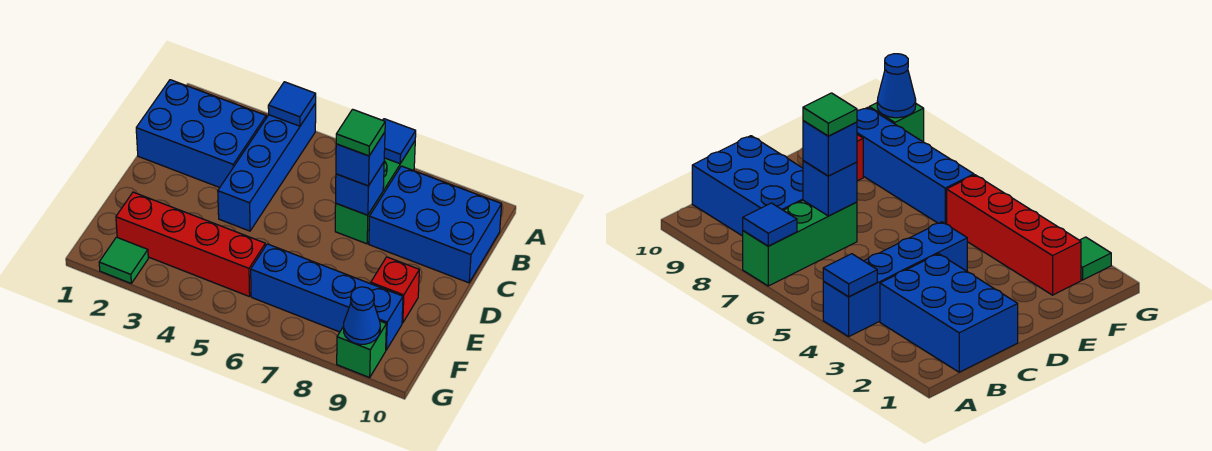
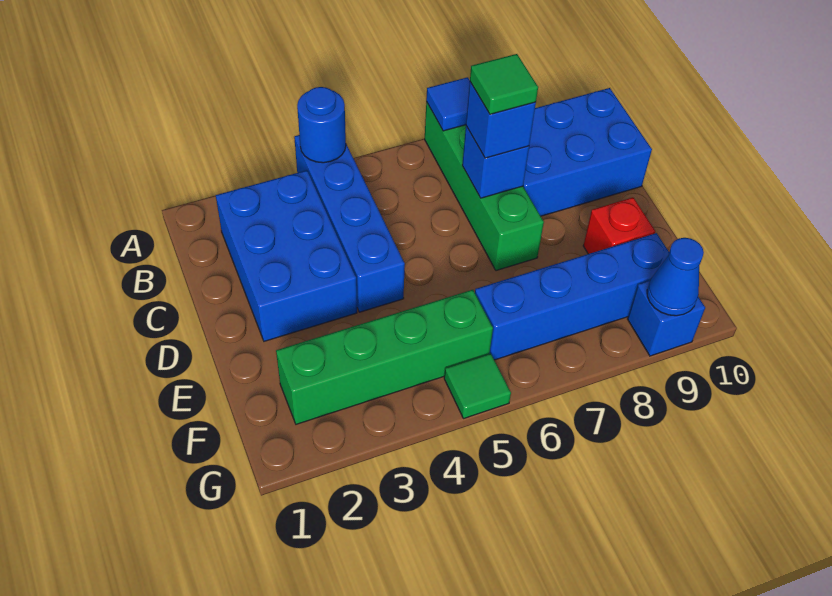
blue 1x1 tile [268,82,316,126] -> blue 1x1 round brick [297,87,346,163]
green 1x3 brick [335,141,415,244] -> green 1x4 brick [425,102,544,271]
blue 2x3 brick [136,80,266,188] -> blue 2x3 brick turned to [216,170,357,341]
red 1x4 brick [116,192,265,297] -> green 1x4 brick [276,290,493,424]
green 1x1 tile [99,237,148,283] -> green 1x1 tile moved to [444,353,511,419]
green 1x1 brick [337,321,386,378] -> blue 1x1 brick [628,280,705,356]

